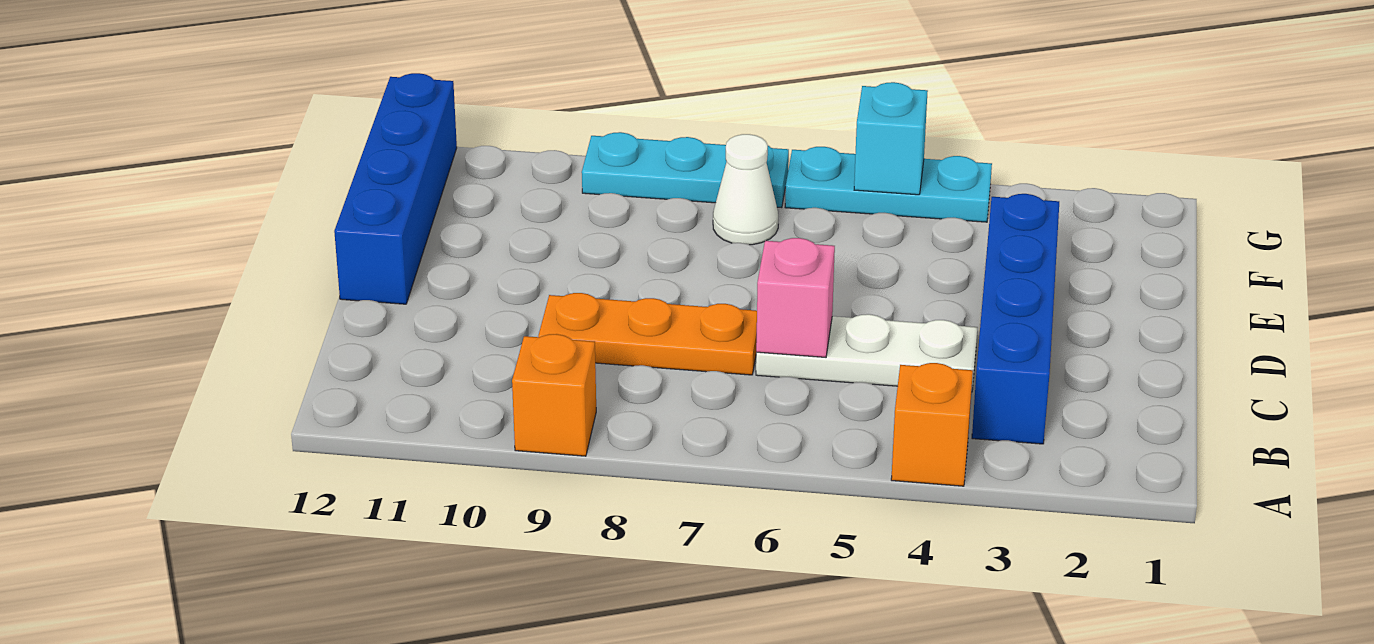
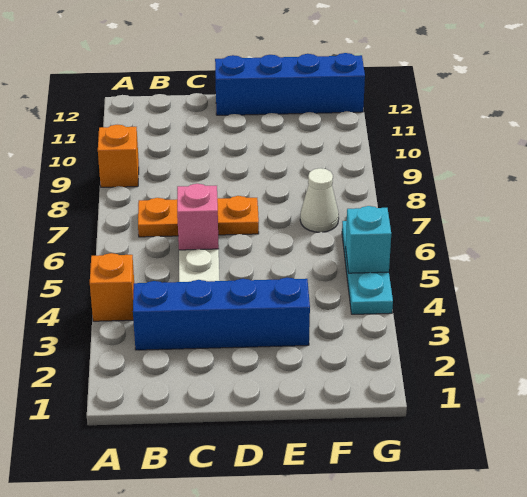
orange 1x3 plate [538,293,757,375] -> orange 1x3 plate turned to [138,196,259,237]
cyan 1x3 plate [582,132,789,208] -> none

